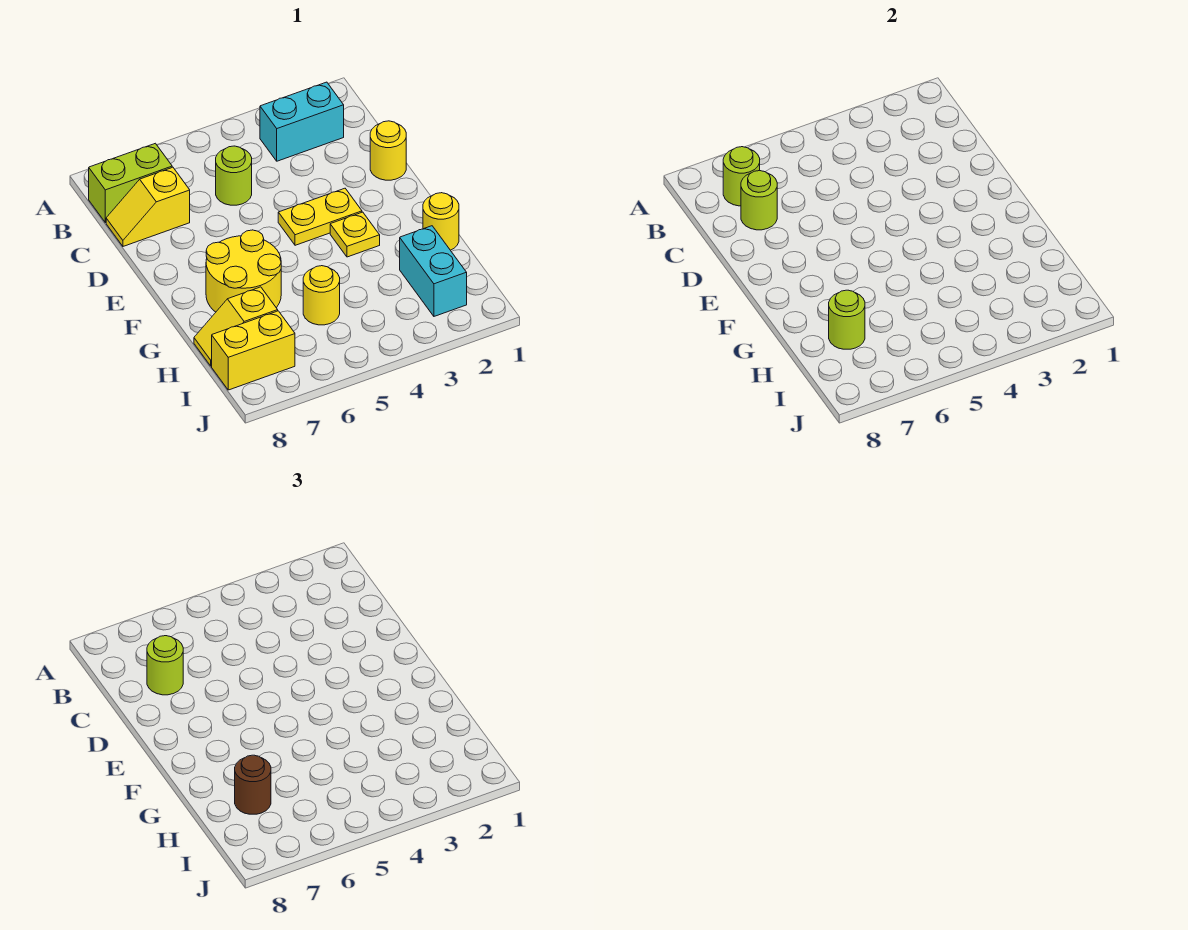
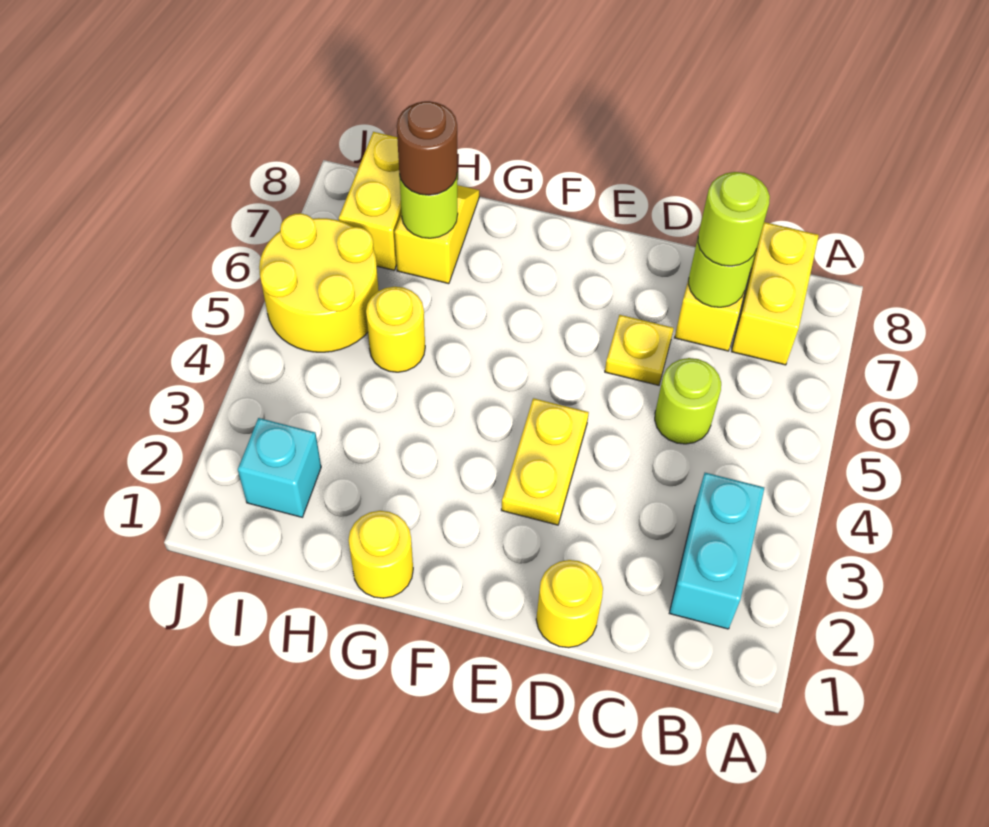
lime 1x2 brick [89,143,172,223] -> yellow 1x2 brick [731,222,819,365]
lime 1x1 round brick [723,147,760,206] -> none
yellow 1x1 plate [330,212,380,257] -> yellow 1x1 plate moved to [605,315,674,385]
yellow 2x2 round brick [206,230,281,312] -> yellow 2x2 round brick moved to [259,213,379,352]
cyan 1x2 brick [400,226,467,316] -> cyan 1x1 brick [238,418,321,517]

